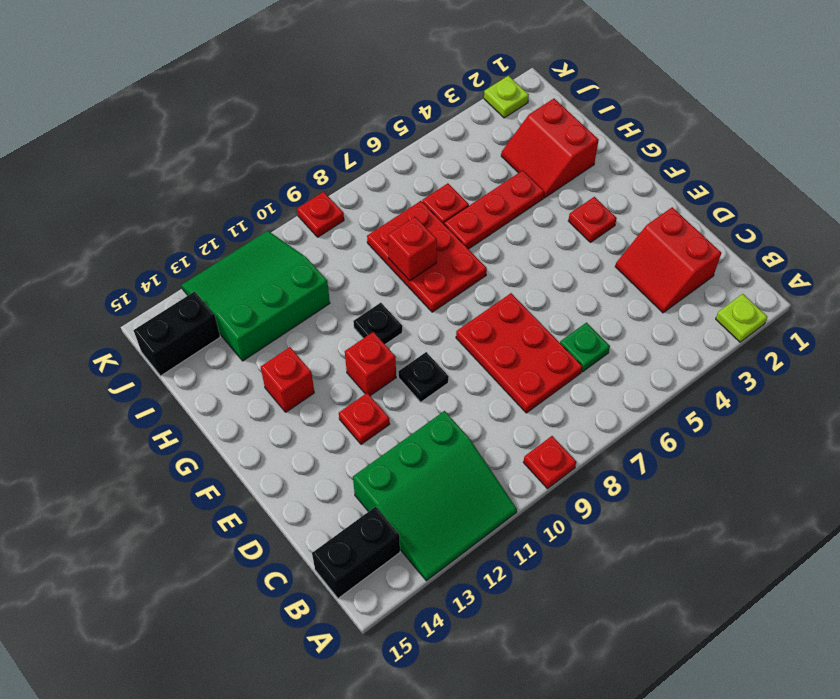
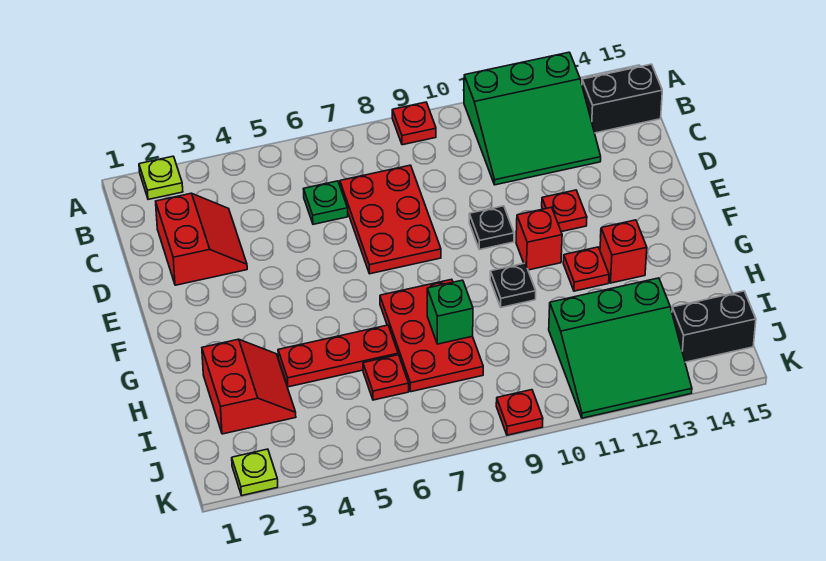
green 3x3 slope [353,411,517,581] -> green 3x3 slope turned to [464,52,601,185]
red 1x1 plate [568,197,617,242] -> red 1x1 plate moved to [563,247,609,291]
red 1x1 brick [388,217,437,281] -> green 1x1 brick [427,280,473,344]

